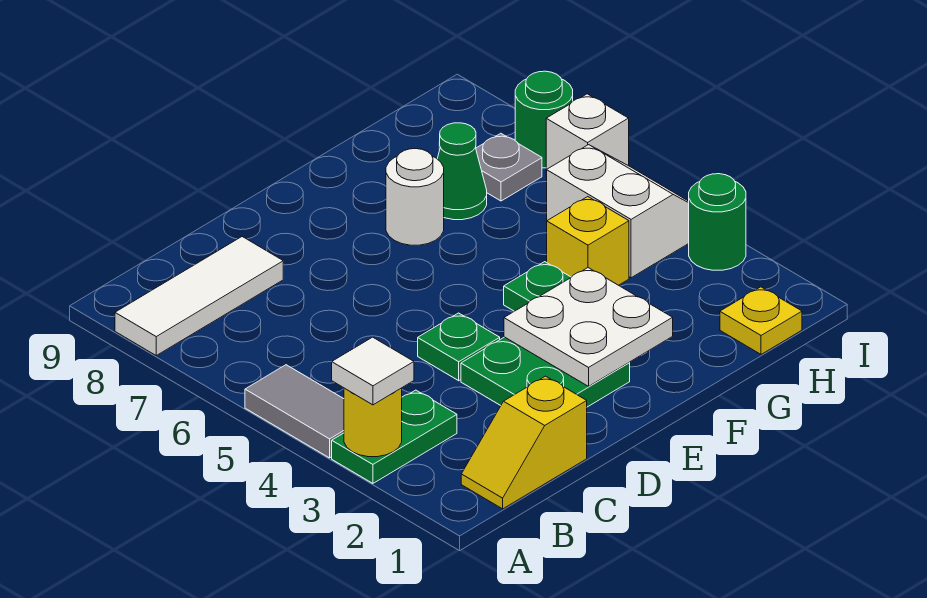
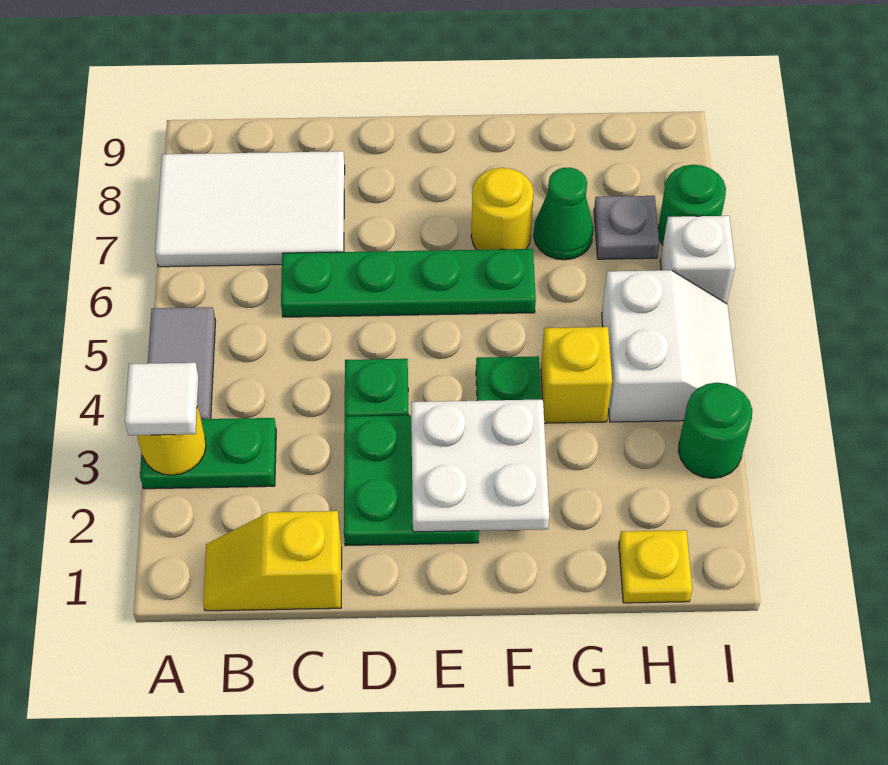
white 1x3 tile [115,237,283,355] -> white 2x3 tile [155,151,345,267]
none -> green 1x4 plate [281,249,536,317]
white 1x1 round brick [386,149,444,245] -> yellow 1x1 round brick [471,168,534,250]

